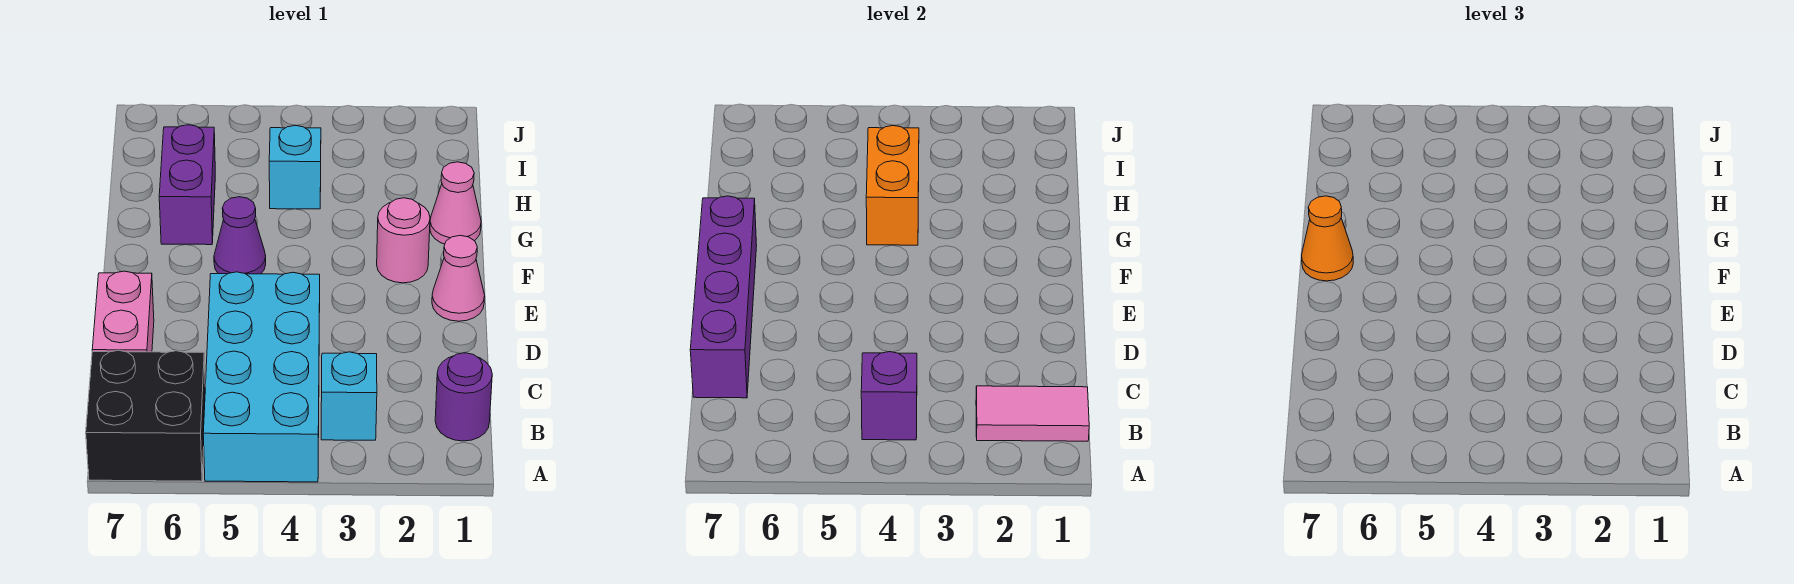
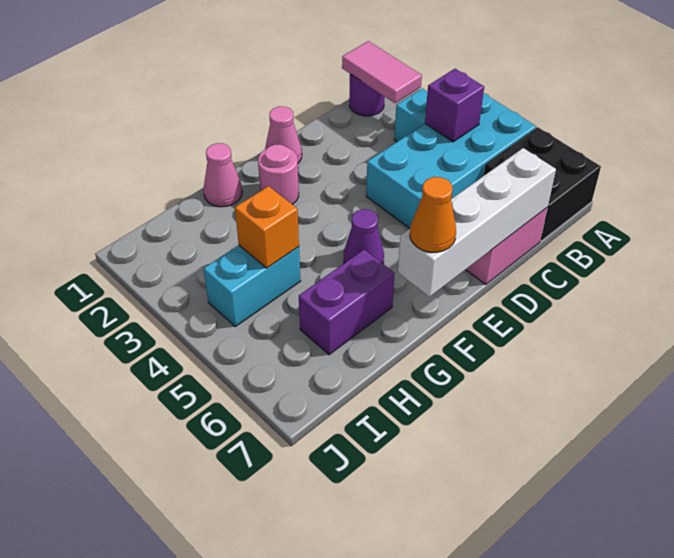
purple 1x4 brick [690,196,757,398] -> white 1x4 brick [398,148,556,297]
orange 1x2 brick [866,125,919,245] -> orange 1x1 brick [235,186,299,268]
cyan 1x1 brick [269,125,321,209] -> cyan 1x2 brick [204,245,301,326]

